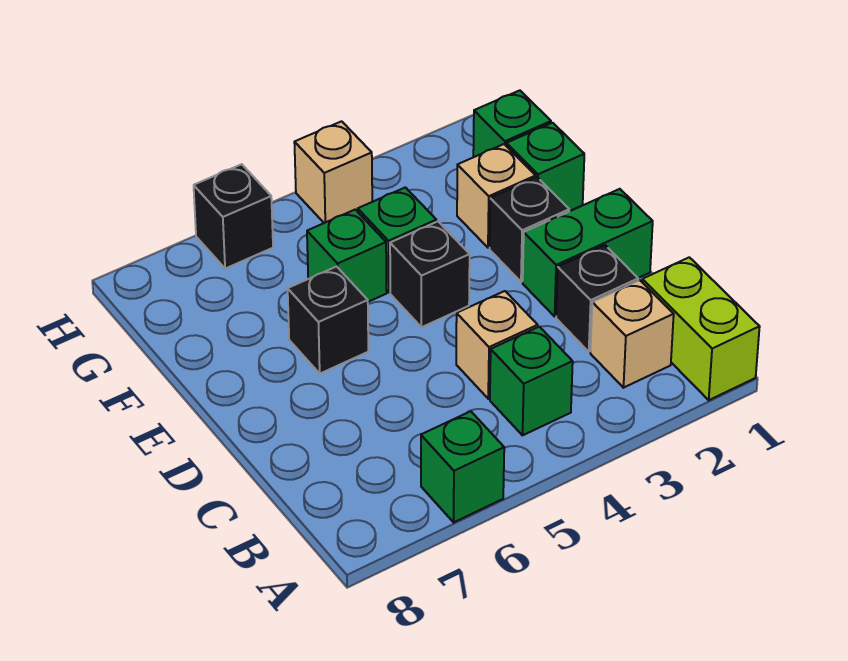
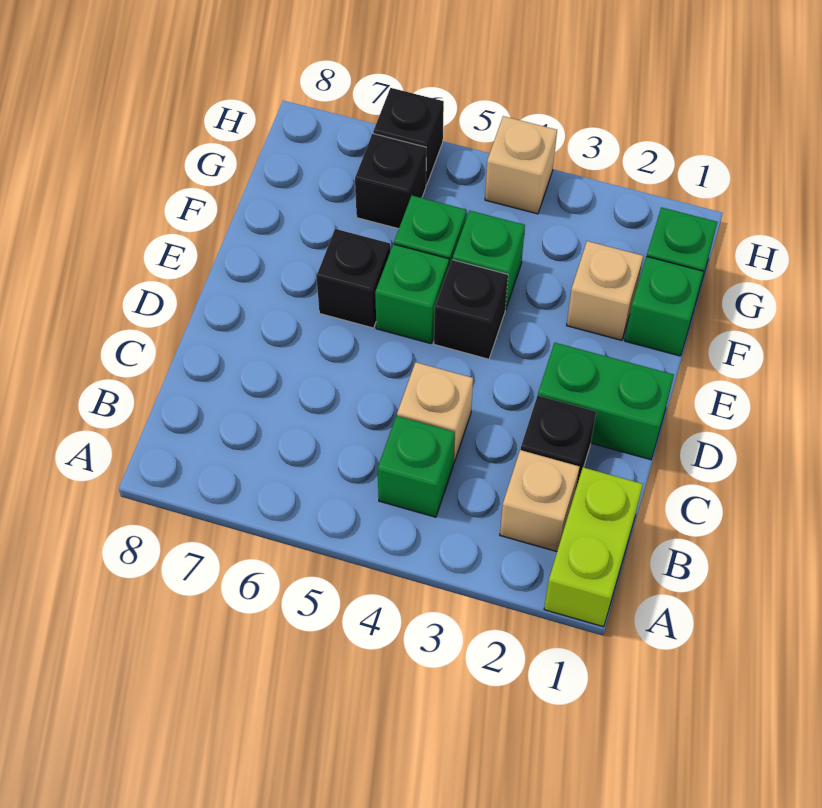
green 1x1 brick [421,411,504,522] -> green 1x1 brick moved to [375,244,449,344]
black 1x1 brick [490,177,569,282] -> black 1x1 brick moved to [355,134,426,229]

